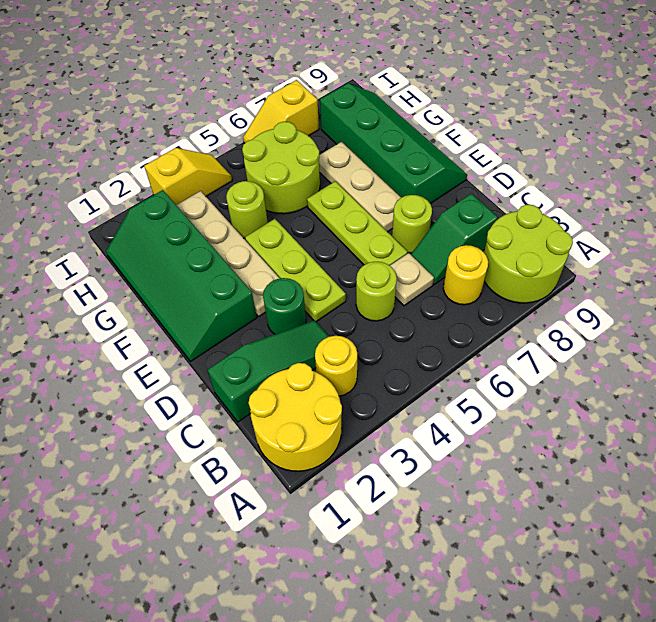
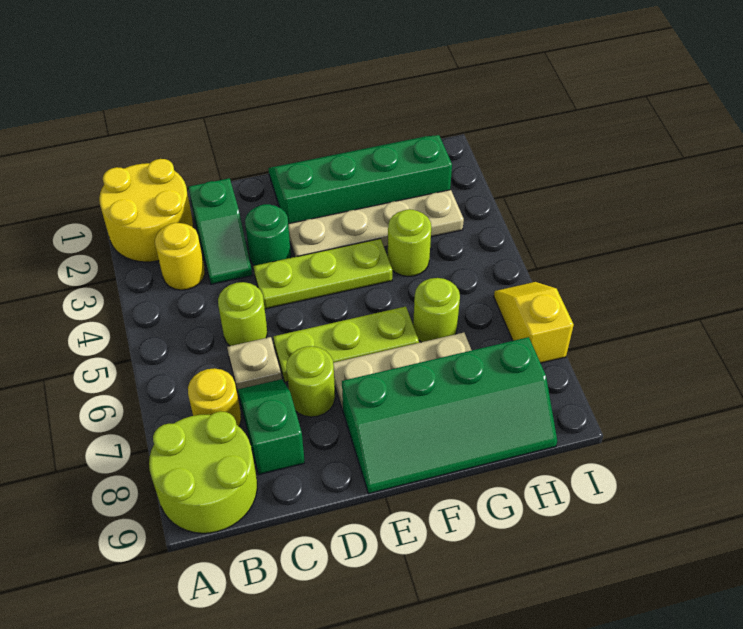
green 1x3 slope [207,320,329,422] -> green 1x2 slope [189,178,252,284]
lime 2x2 round brick [242,122,320,214] -> lime 1x1 round brick [413,278,460,342]
yellow 1x2 slope [144,148,232,205] -> none

